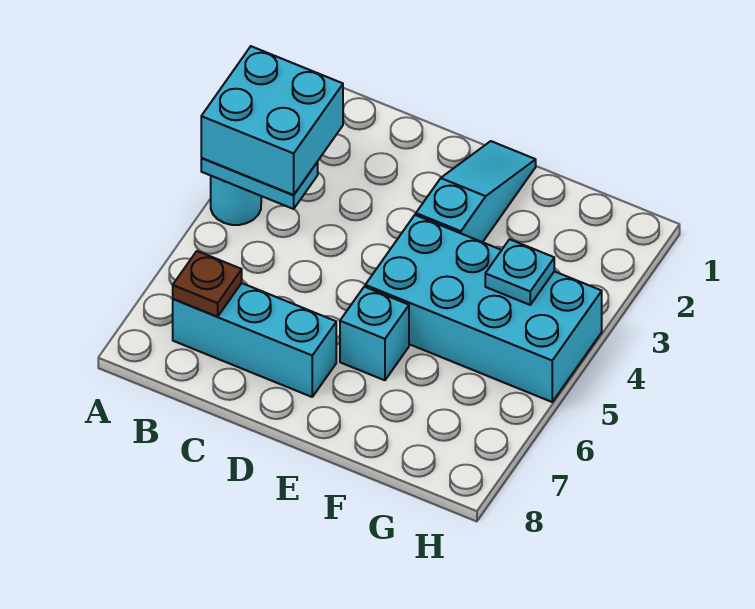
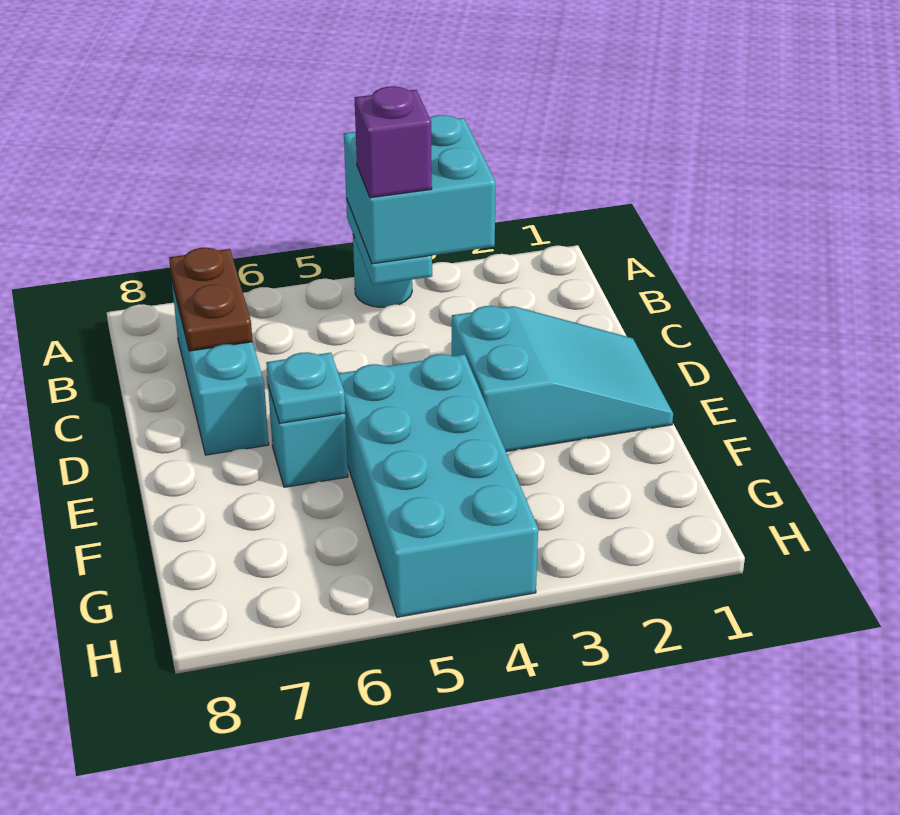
none -> purple 1x1 brick [355,86,432,198]
brown 1x1 plate [173,251,242,317] -> brown 1x2 plate [169,248,253,351]
cyan 1x3 slope [416,141,536,242] -> cyan 2x3 slope [452,306,673,452]
cyan 1x1 plate [485,239,554,305] -> cyan 1x1 plate moved to [266,352,345,423]

